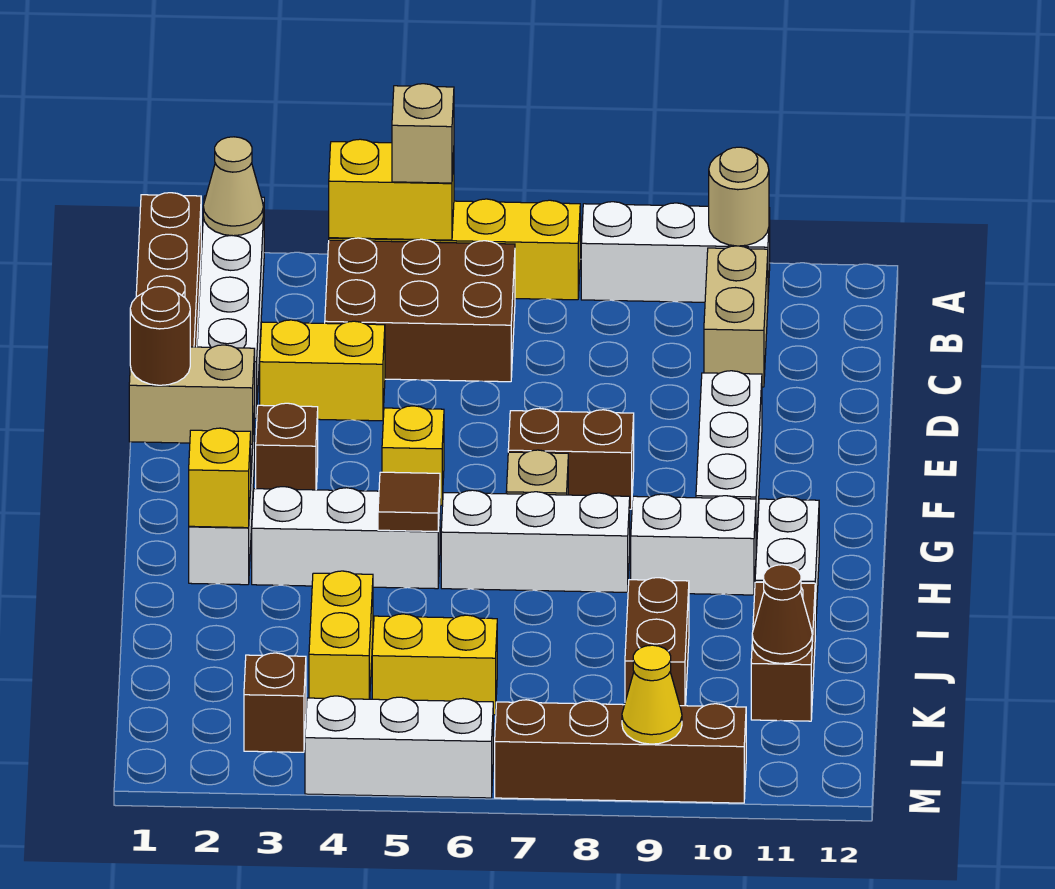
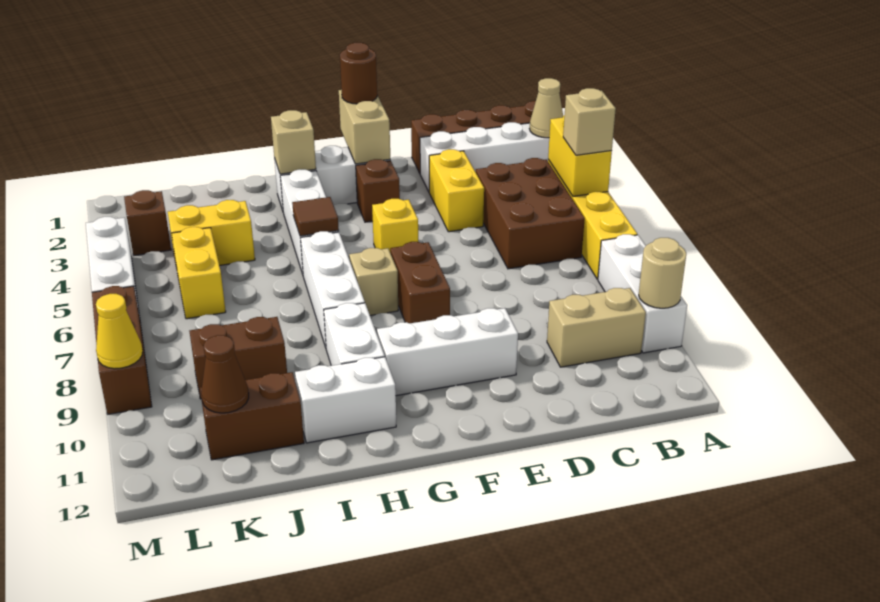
yellow 1x1 brick [189,428,251,528] -> tan 1x1 brick [271,110,316,174]
brown 1x4 brick [495,700,746,803] -> brown 1x3 brick [92,286,152,414]

